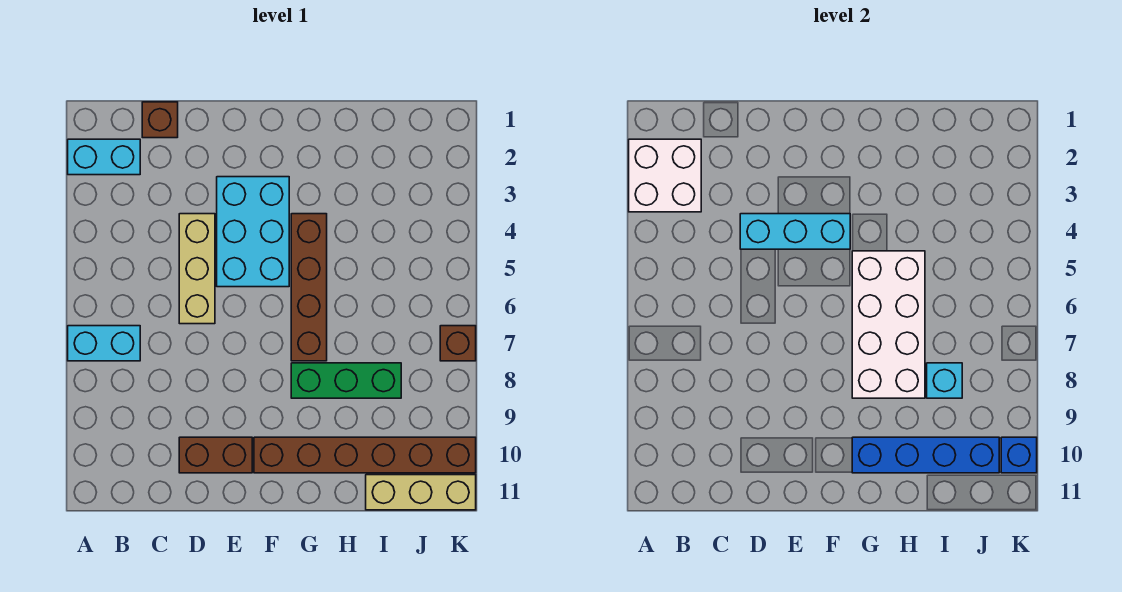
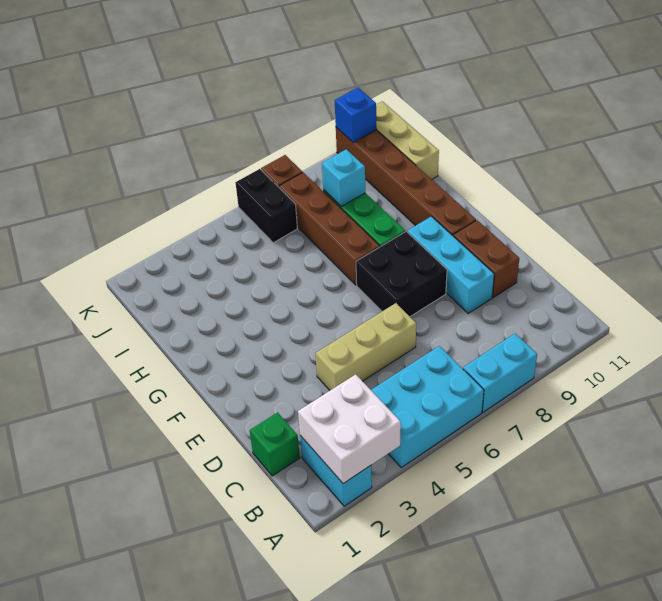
cyan 1x2 brick [68,326,140,361] -> cyan 1x2 brick turned to [463,334,537,412]
brown 1x1 brick [142,102,178,138] -> green 1x1 brick [250,413,300,476]
cyan 1x3 brick [740,214,850,249] -> cyan 1x3 brick moved to [407,216,494,313]
cyan 2x3 brick [217,177,289,287] -> cyan 2x3 brick moved to [371,346,484,467]
none -> black 2x2 brick [356,231,447,316]
brown 1x4 brick [291,214,327,361] -> brown 1x4 brick turned to [279,172,380,285]
white 2x4 brick [852,251,925,398] -> none
blue 1x4 brick [852,437,999,473] -> none
none -> black 1x2 brick [235,169,297,243]

